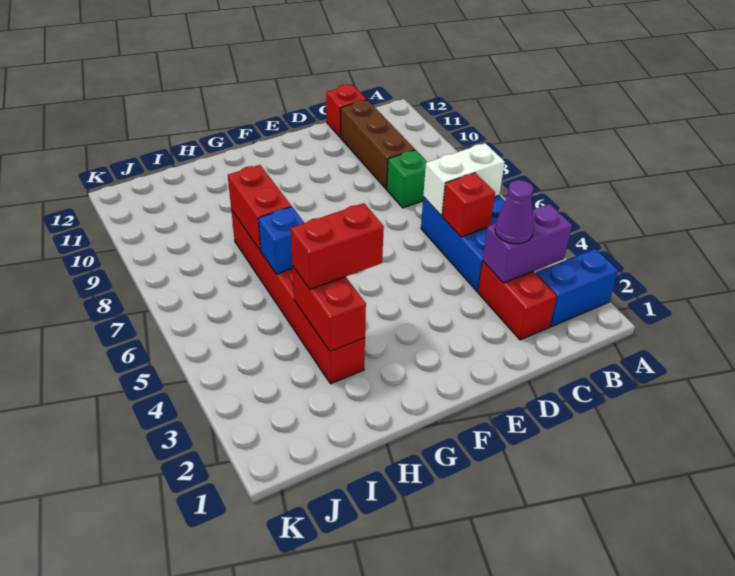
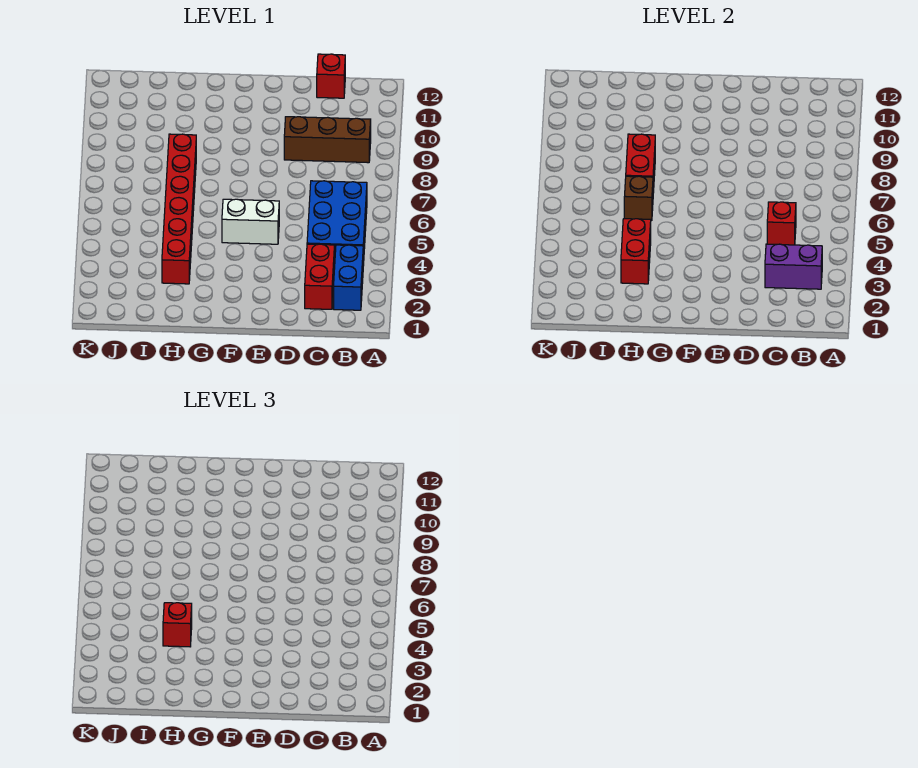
blue 1x2 brick [536,249,618,327] -> blue 1x2 brick turned to [334,245,363,310]
white 1x2 brick [423,143,505,216] -> white 1x2 brick moved to [222,199,279,244]
purple 1x1 cone [495,180,534,244] -> none
green 1x1 brick [387,150,427,208] -> none
brown 1x3 brick [341,100,415,189] -> brown 1x3 brick turned to [284,117,371,163]
red 1x2 brick [291,203,384,289] -> red 1x1 brick [163,603,192,647]
blue 1x1 brick [258,207,304,274] -> brown 1x1 brick [624,176,653,221]

